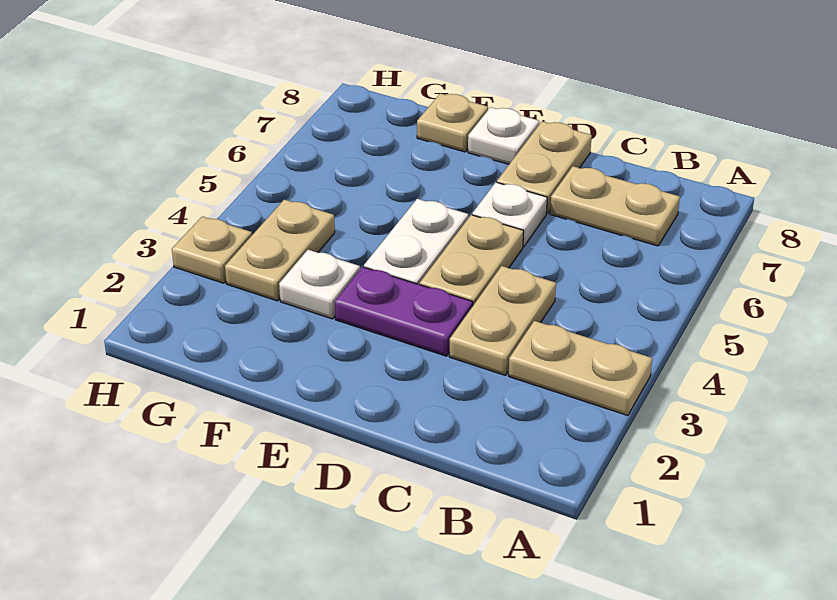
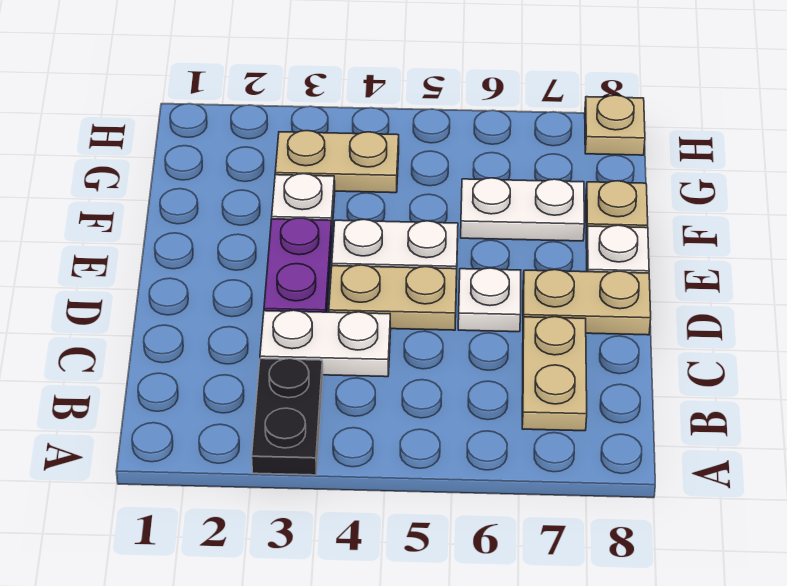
tan 1x2 plate [509,321,652,415] -> black 1x2 plate [252,359,323,475]
tan 1x2 plate [449,266,556,375] -> white 1x2 plate [260,310,391,377]
none -> white 1x2 plate [461,178,584,241]
tan 1x1 plate [172,216,252,283] -> tan 1x1 plate moved to [585,95,645,155]

